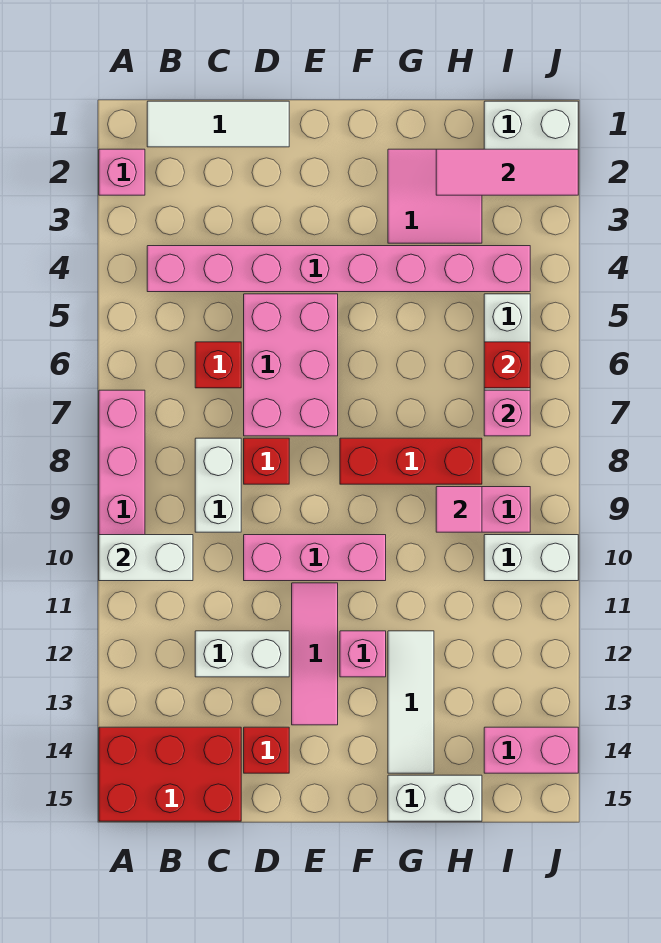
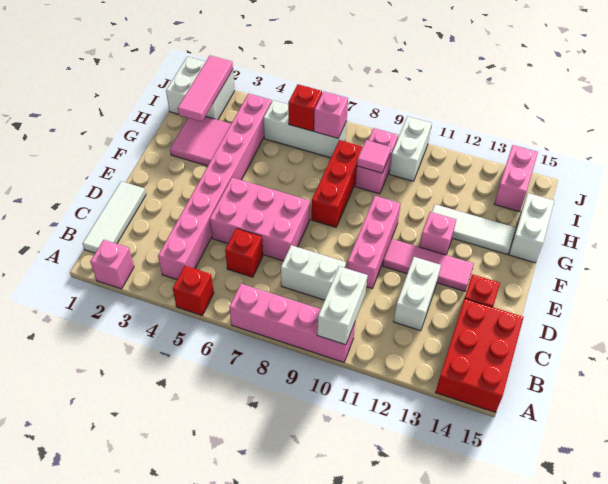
red 1x1 brick [244,438,289,484] -> red 1x1 brick moved to [173,266,214,315]

